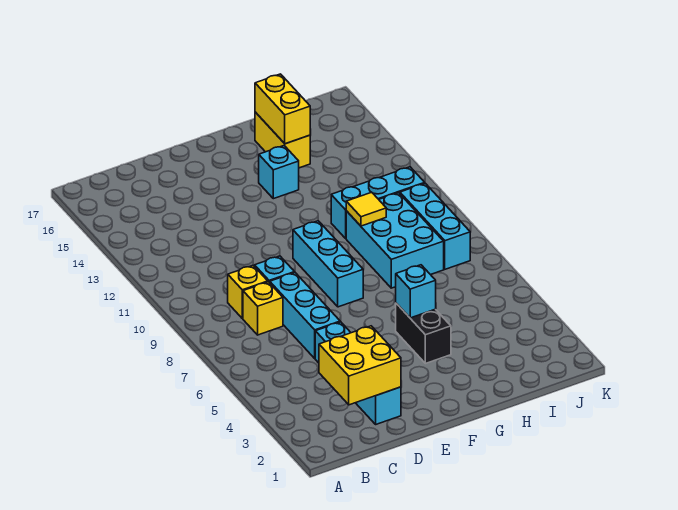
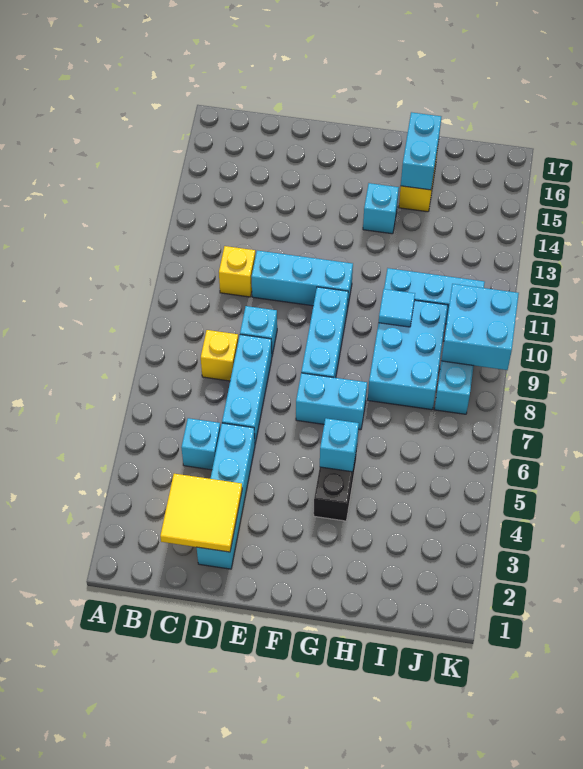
yellow 2x2 brick [319,326,401,405] -> yellow 2x2 tile [160,474,242,552]
none -> cyan 1x1 brick [181,418,221,470]
yellow 1x1 brick [228,266,268,319] -> yellow 1x1 brick moved to [219,246,255,297]
none -> cyan 1x3 brick [251,250,353,310]
none -> cyan 1x2 brick [296,373,367,430]
yellow 1x1 tile [346,192,386,226] -> cyan 1x1 tile [379,289,415,327]
yellow 1x2 brick [255,74,310,144] -> cyan 1x2 brick [401,112,441,190]
none -> cyan 2x2 brick [441,284,519,370]

